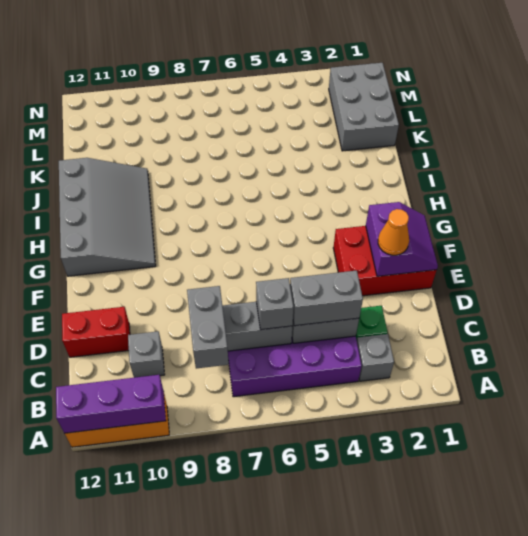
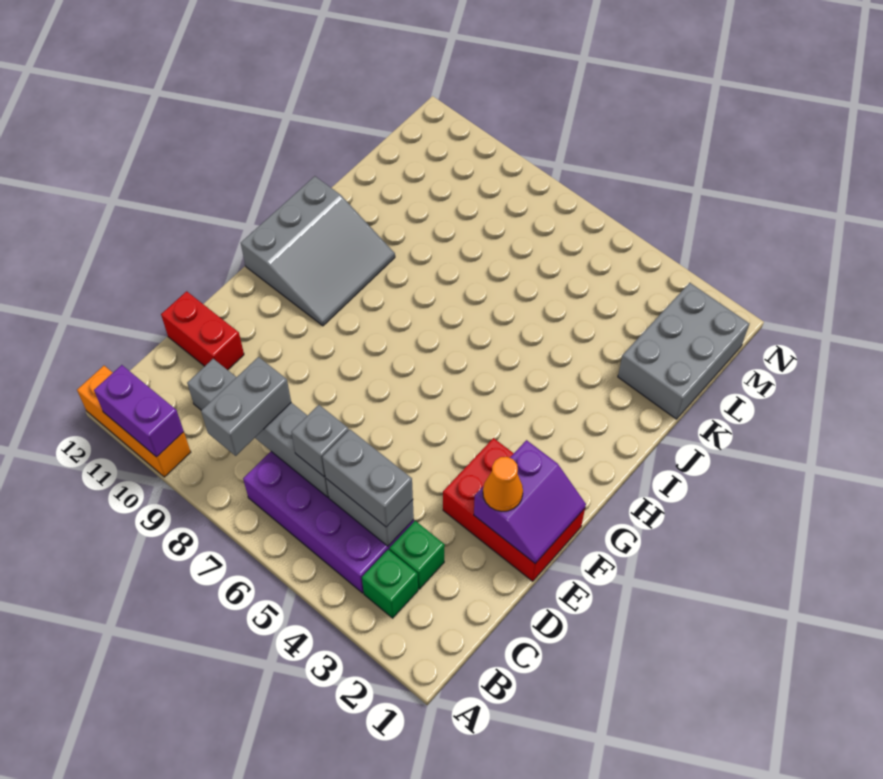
purple 1x3 brick [56,375,166,433] -> purple 1x2 brick [94,365,184,457]
grey 1x1 brick [357,334,394,381] -> green 1x1 brick [362,550,418,618]
grey 3x4 slope [59,158,156,276] -> grey 3x3 slope [241,176,395,326]

